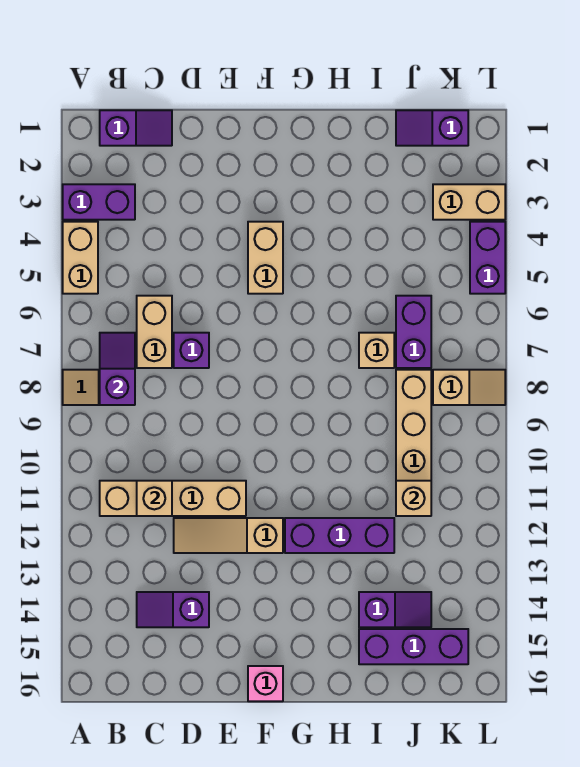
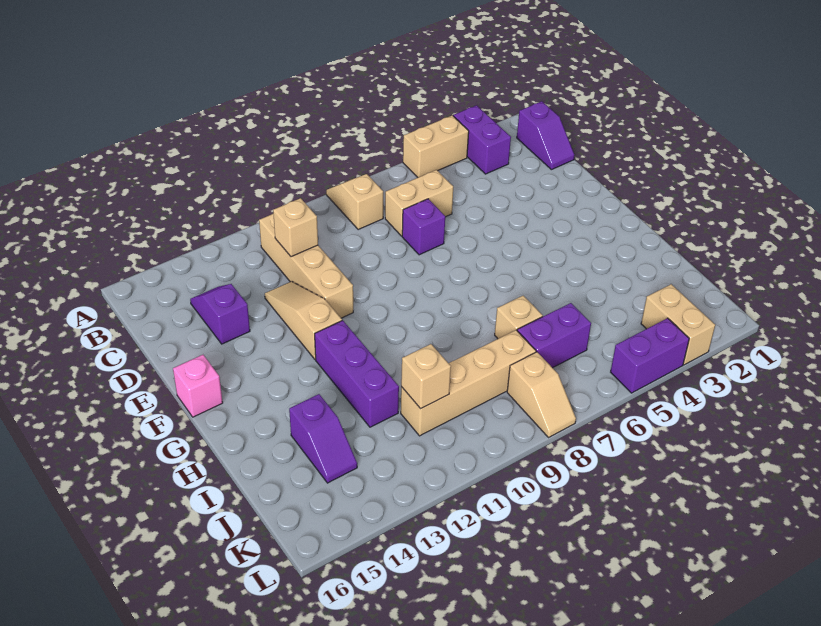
purple 1x2 slope [100,333,135,405] -> none
tan 1x2 brick [248,222,283,294] -> none
purple 1x3 brick [359,629,468,664] -> none
purple 1x2 slope [396,110,468,146] -> none

